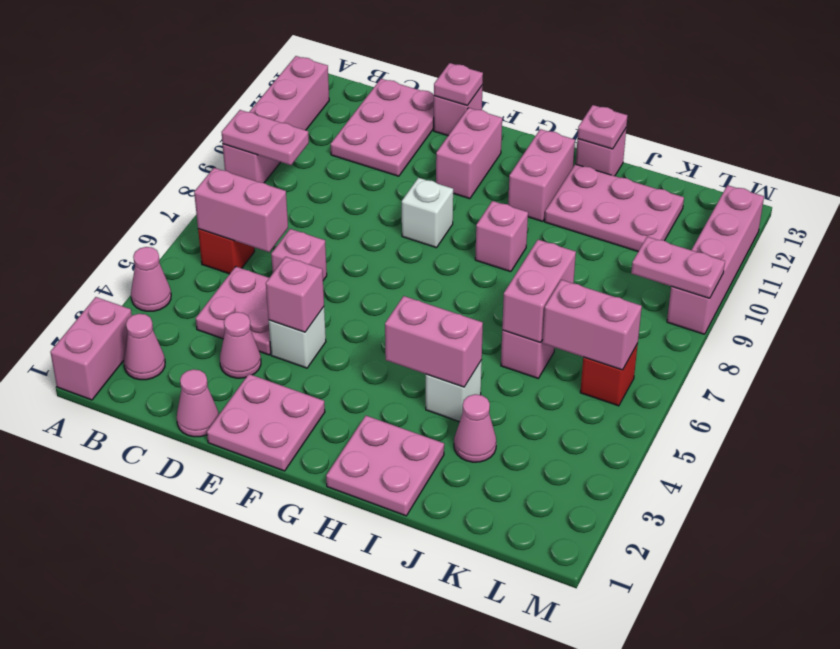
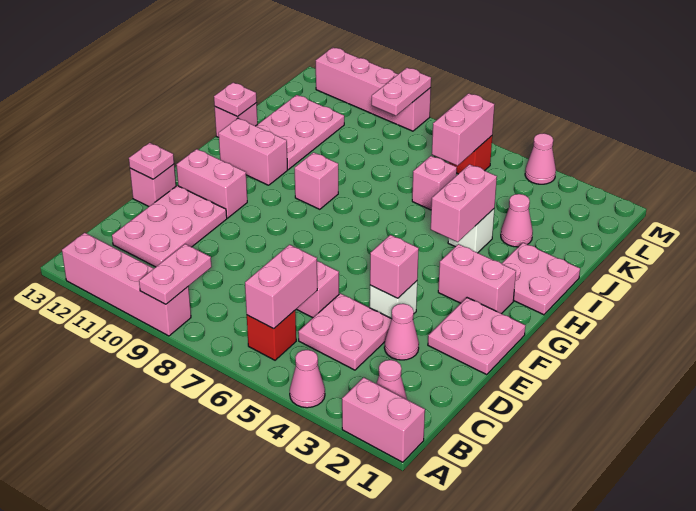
pink 2x3 plate [331,79,434,176] -> pink 2x3 plate turned to [112,186,227,267]
pink 1x1 cone [177,369,219,437] -> pink 1x1 cone moved to [525,133,556,184]
white 1x1 brick [402,178,453,248] -> none
pink 1x2 brick [502,240,576,343] -> pink 1x2 brick moved to [438,244,516,314]

